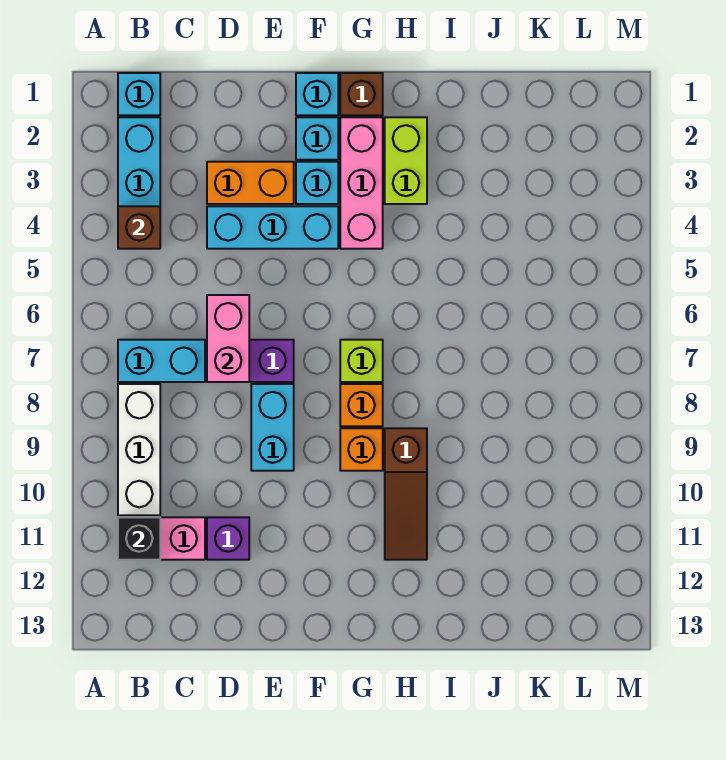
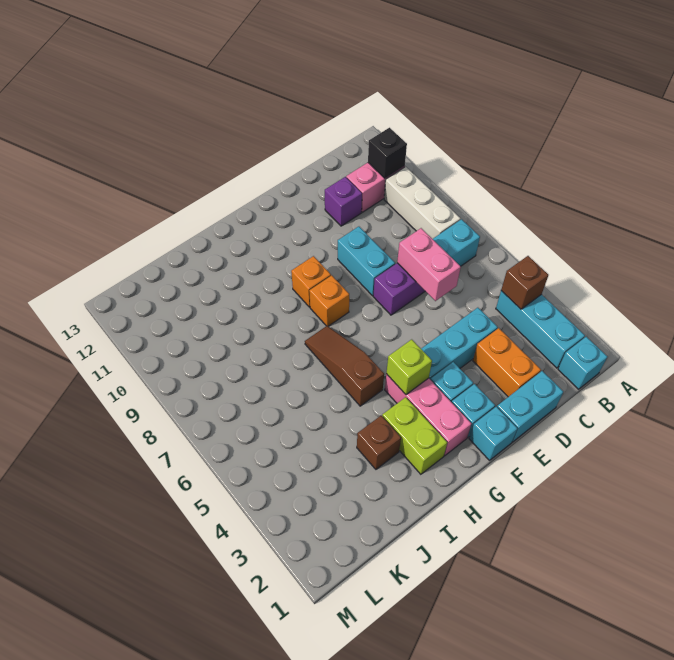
none -> cyan 1x2 brick [497,371,563,442]
orange 1x2 brick [207,162,294,204] -> orange 1x2 brick turned to [473,328,541,397]
brown 1x1 brick [340,73,383,115] -> brown 1x1 brick moved to [357,416,401,469]
lime 1x1 brick [340,340,383,382] -> lime 1x1 brick moved to [386,339,432,395]
brown 1x3 slope [385,428,427,560] -> brown 1x3 slope moved to [305,326,384,406]

